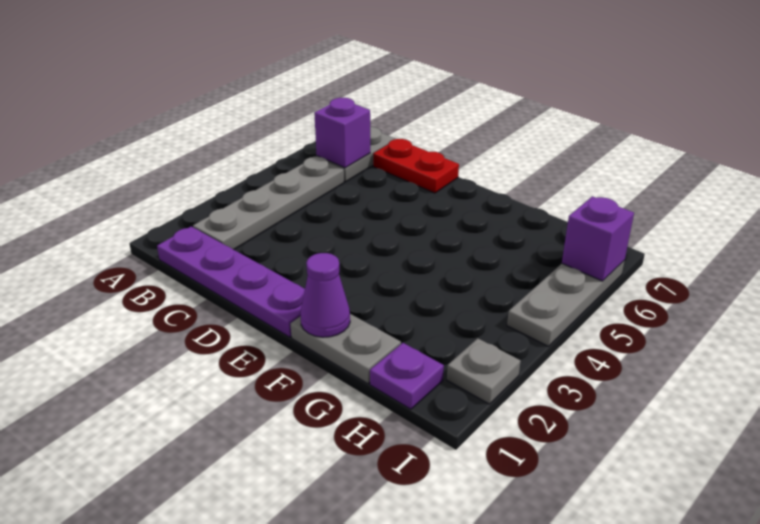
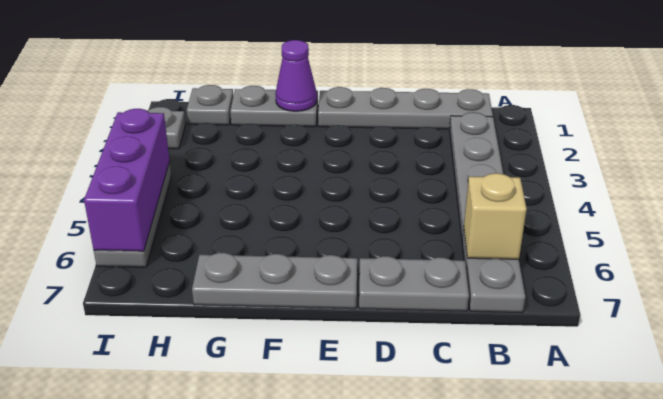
purple 1x4 plate [157,227,305,337] -> grey 1x4 plate [318,87,493,129]
purple 1x1 brick [314,98,370,168] -> tan 1x1 brick [464,173,526,259]
red 1x2 plate [373,139,459,193] -> grey 1x2 plate [359,256,469,311]
none -> grey 1x3 plate [192,253,357,309]
purple 1x1 plate [370,343,444,409] -> grey 1x1 plate [187,85,233,125]
purple 1x1 brick [562,196,634,281] -> purple 1x3 brick [84,109,170,251]

